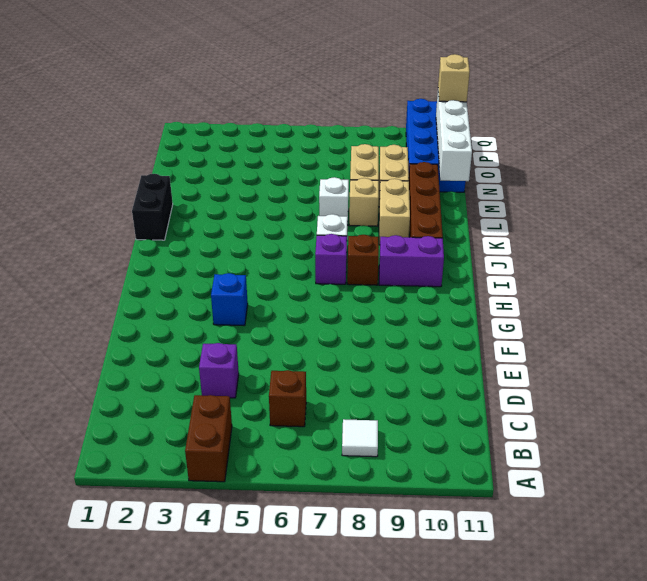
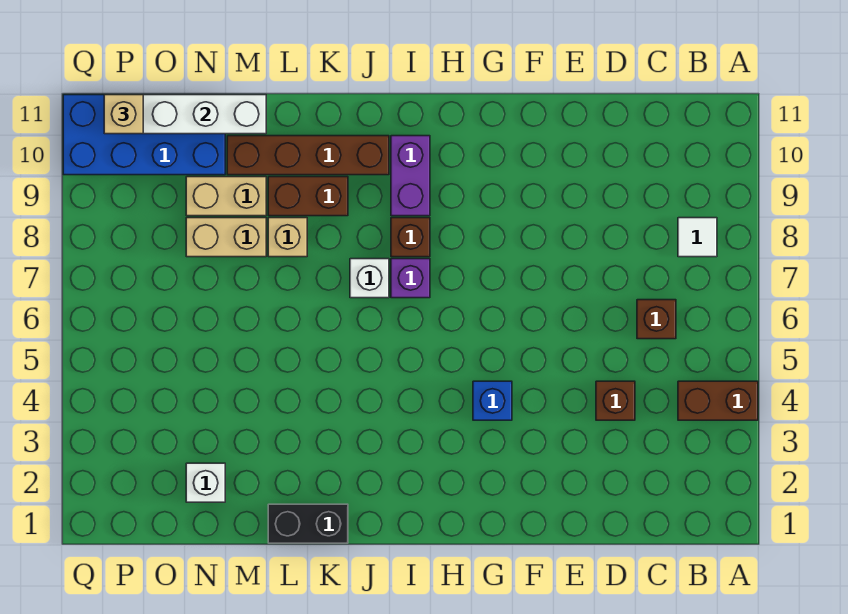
purple 1x1 brick [199,343,239,398] -> brown 1x1 brick [596,381,635,420]
tan 1x2 brick [379,179,410,245] -> brown 1x2 brick [268,177,348,216]
white 1x1 brick [319,177,349,225] -> white 1x1 brick moved to [186,463,225,502]

